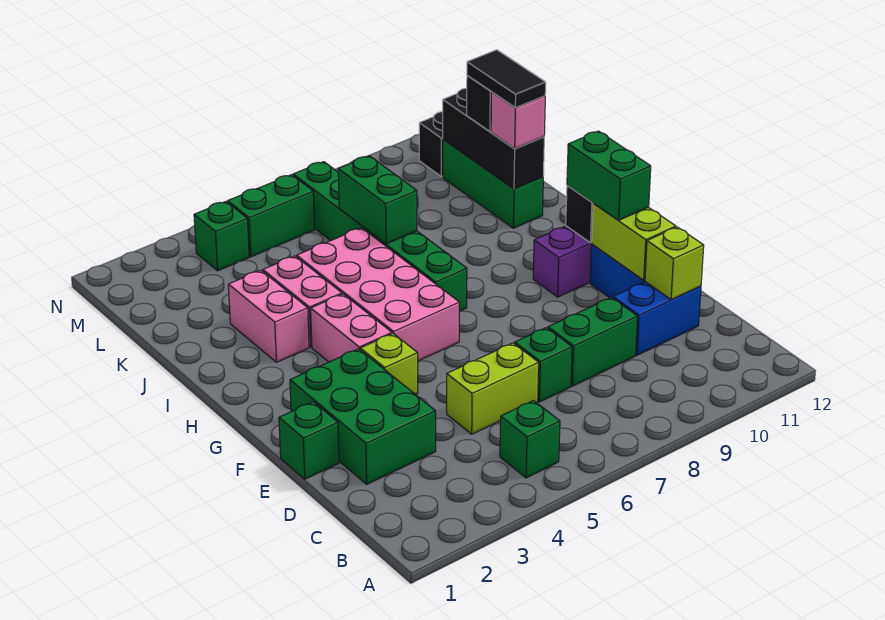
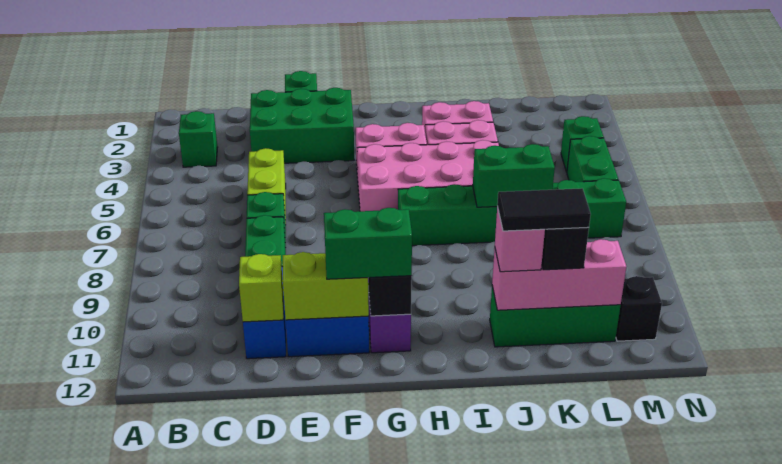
green 1x1 brick [500,401,560,478] -> green 1x1 brick moved to [179,111,218,167]
lime 1x1 brick [360,334,418,394] -> none
black 1x3 brick [443,88,544,189] -> pink 1x3 brick [492,239,627,310]

